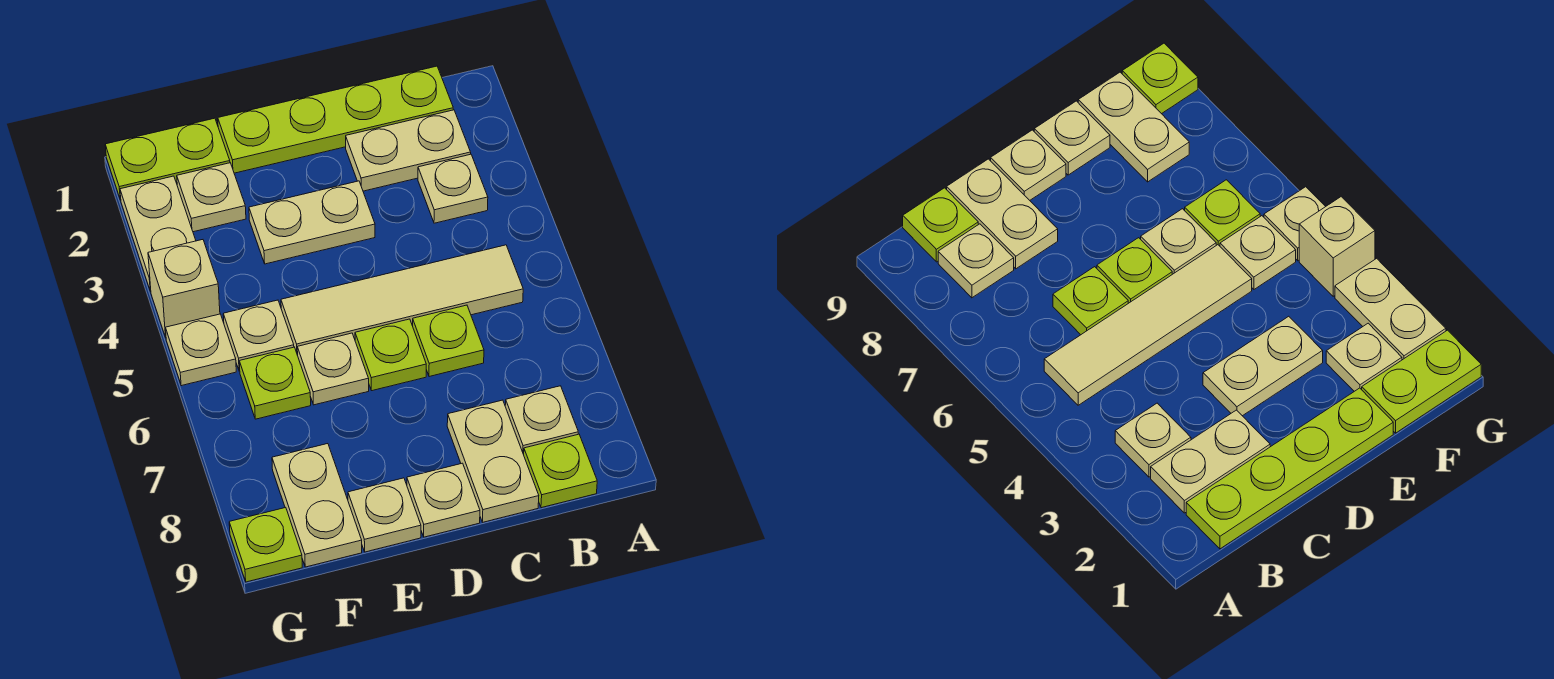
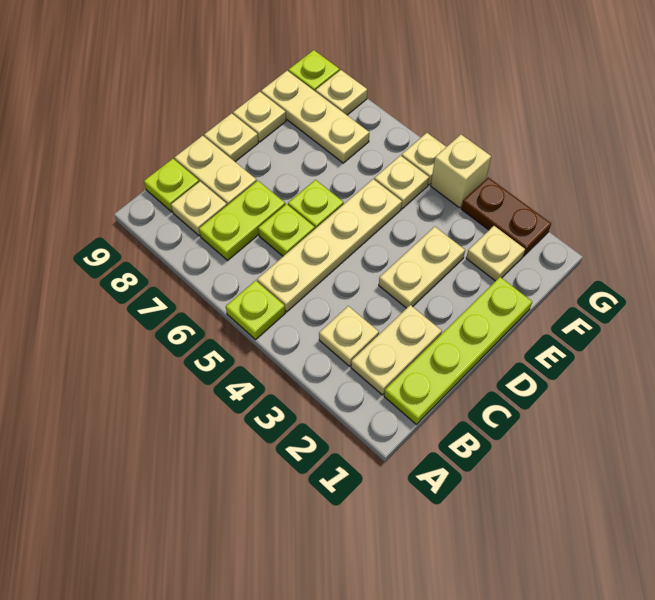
tan 1x4 tile [281,245,523,355] -> tan 1x4 plate [257,179,402,312]
tan 1x1 plate [297,333,369,405] -> tan 1x1 plate moved to [316,70,367,115]
lime 1x2 plate [105,118,230,200] -> lime 1x2 plate moved to [199,181,285,260]
lime 1x1 plate [239,347,311,419] -> lime 1x1 plate moved to [226,280,285,339]
tan 1x2 plate [272,444,362,567] -> tan 1x3 plate [261,71,369,163]
tan 1x2 plate [120,176,196,291] -> brown 1x2 plate [461,177,551,256]

